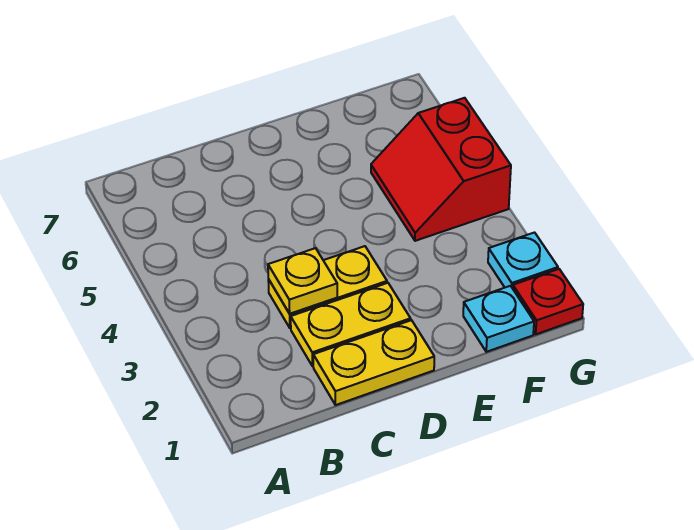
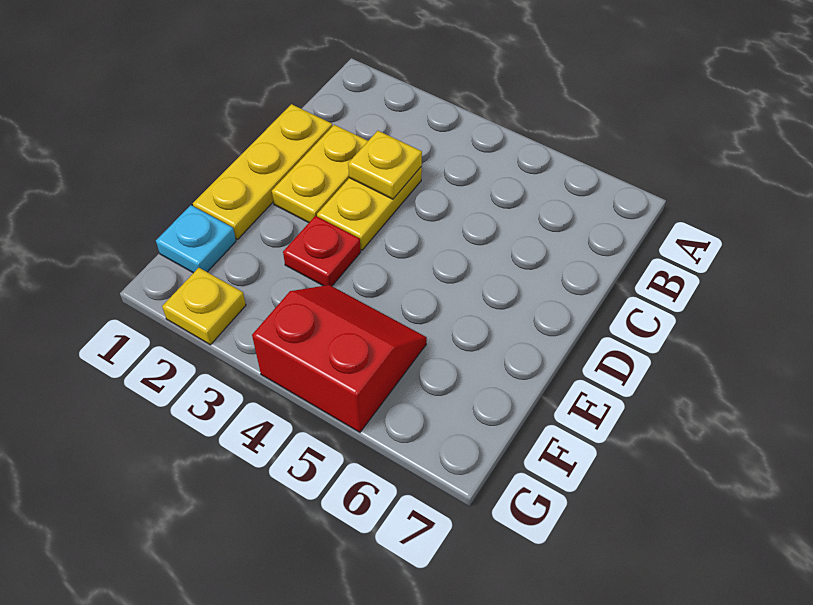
yellow 1x2 plate [313,320,434,405] -> yellow 1x3 plate [193,104,332,239]
red 1x1 plate [513,269,583,334] -> red 1x1 plate moved to [283,216,361,286]
cyan 1x1 plate [488,233,558,288] -> yellow 1x1 plate [162,268,246,345]

